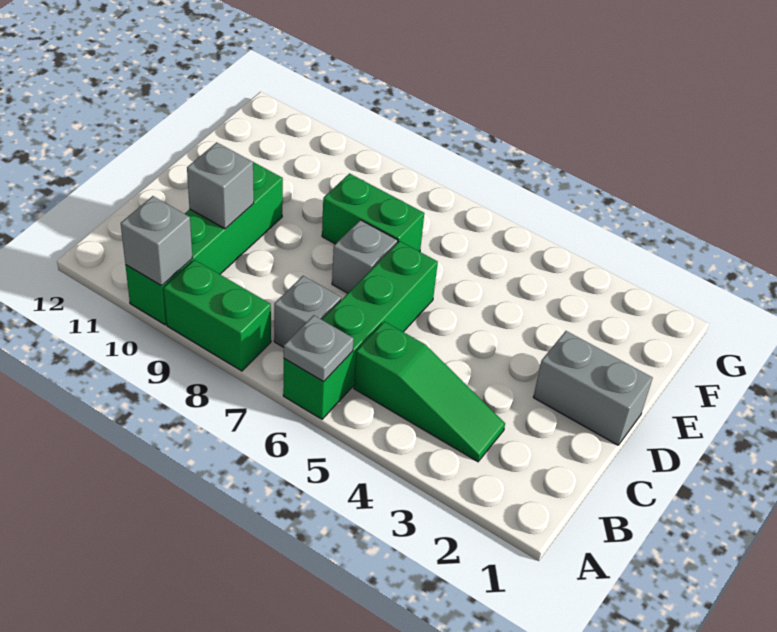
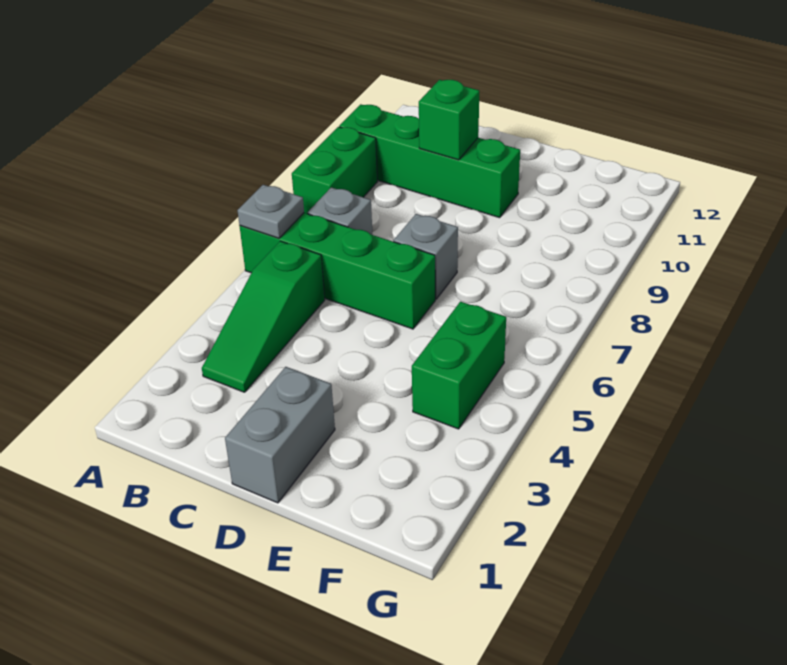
grey 1x1 brick [121,196,192,286] -> none
grey 1x1 brick [187,142,254,229] -> green 1x1 brick [419,80,479,160]
green 1x2 brick [322,174,424,252] -> green 1x2 brick moved to [412,302,506,429]

